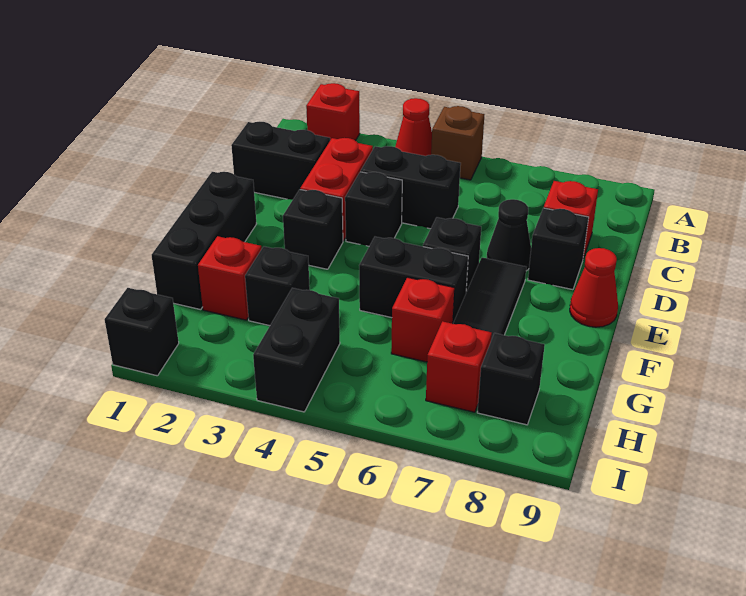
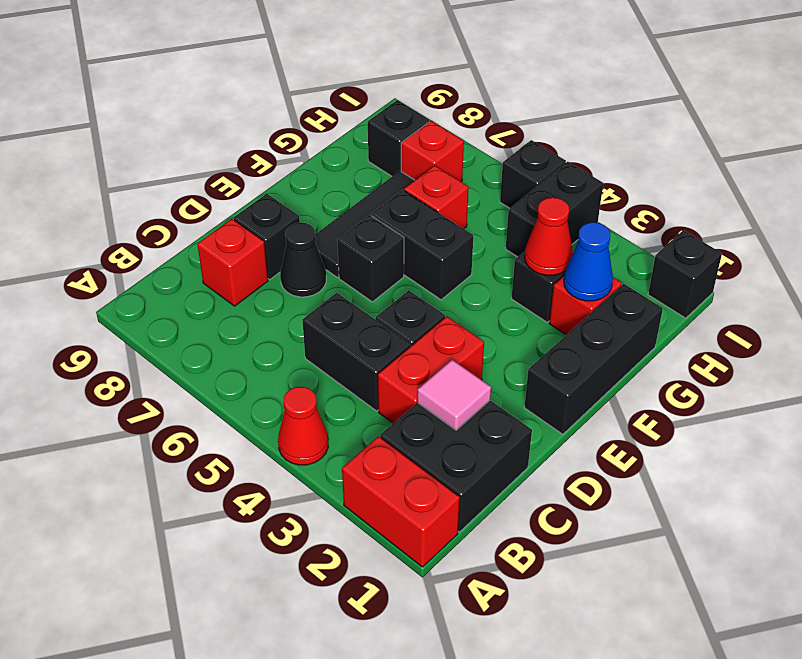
red 1x1 brick [306,83,360,141] -> red 1x2 brick [342,437,460,567]
brown 1x1 brick [431,106,484,180] -> none
black 1x2 brick [231,122,330,200] -> black 2x2 brick [380,400,532,532]
none -> pink 1x1 tile [417,360,491,430]
black 1x1 brick [283,189,343,269] -> black 1x1 brick moved to [500,140,566,208]
red 1x1 cone [570,248,618,327] -> red 1x1 cone moved to [525,197,573,275]
none -> blue 1x1 cone [564,222,613,301]

